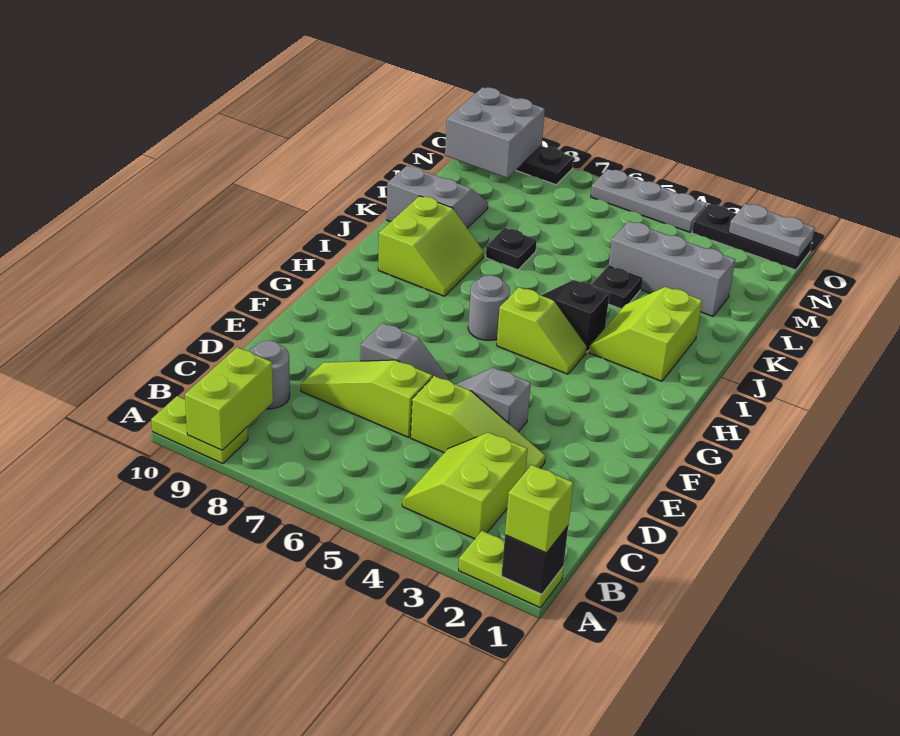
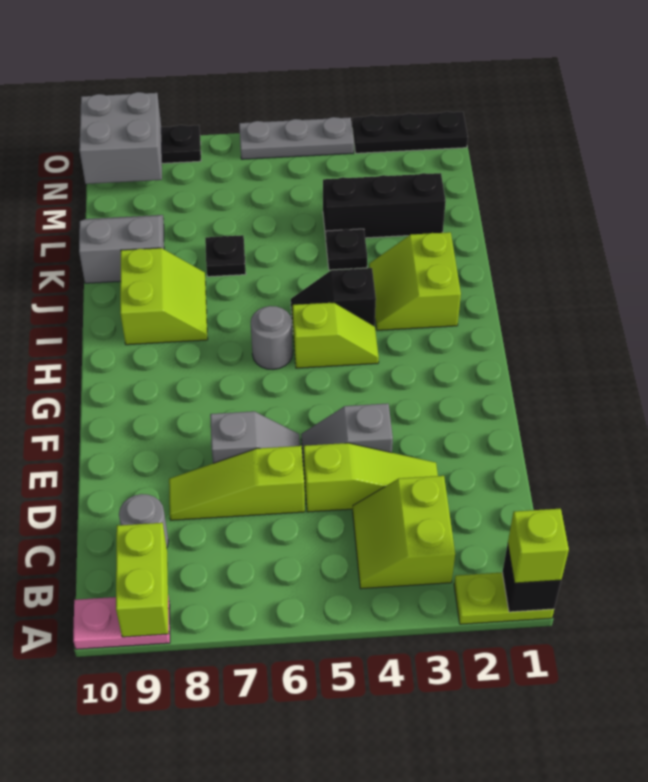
lime 1x2 plate [151,396,248,464] -> pink 1x2 plate [73,597,170,649]
grey 1x3 brick [609,221,735,316] -> black 1x3 brick [323,173,446,238]
grey 1x2 plate [729,204,815,258] -> none

